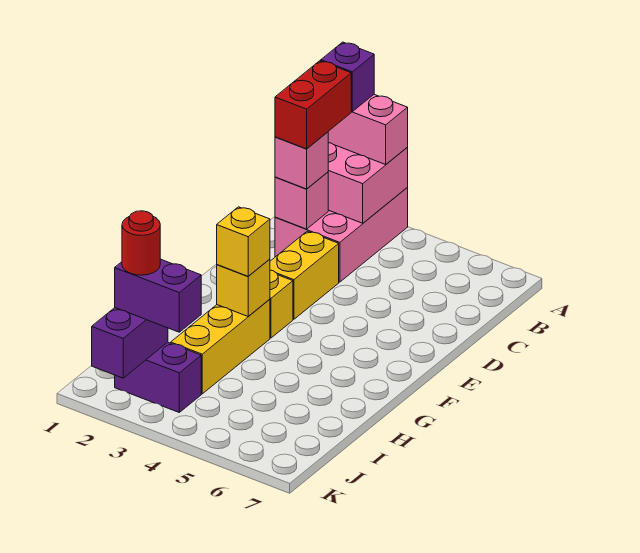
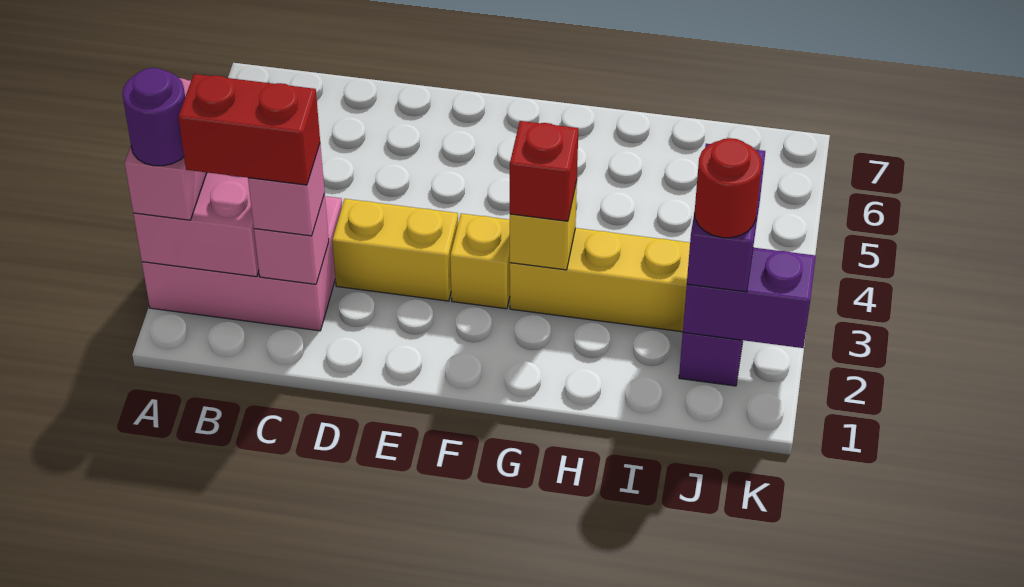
purple 1x1 brick [321,42,374,111] -> purple 1x1 round brick [122,68,185,166]
yellow 1x1 brick [217,207,270,276] -> red 1x1 brick [510,121,578,221]

